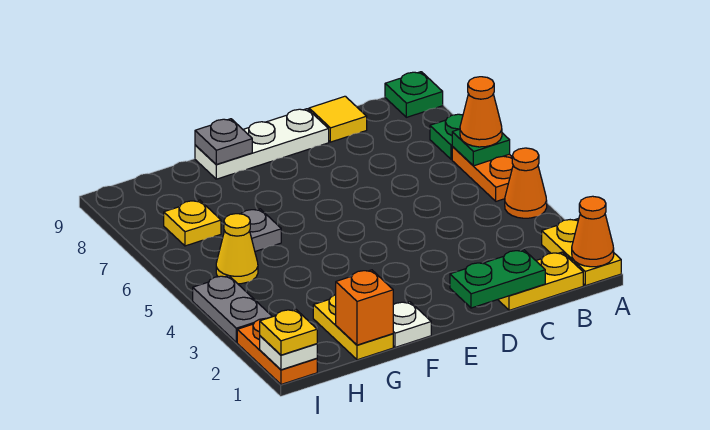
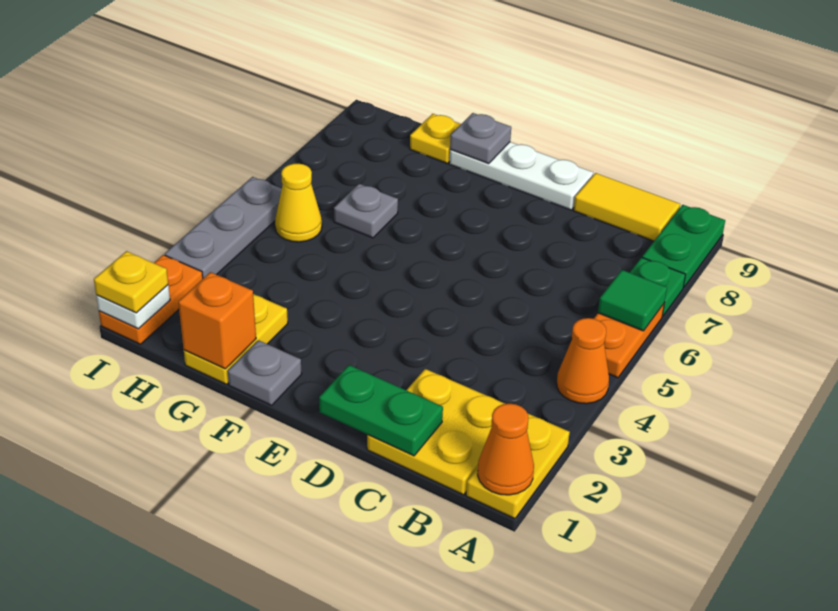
green 1x1 plate [452,129,510,166] -> green 1x1 tile [598,270,667,331]
orange 1x1 cone [460,77,502,147] -> none
green 1x1 plate [385,72,443,117] -> green 1x2 plate [642,205,725,288]
yellow 1x2 plate [498,252,583,310] -> yellow 2x2 plate [367,369,505,495]
yellow 1x1 tile [309,96,367,142] -> yellow 1x2 tile [574,173,680,241]
white 1x1 plate [393,302,431,347] -> grey 1x1 plate [228,340,302,405]
yellow 1x1 plate [164,200,221,246] -> yellow 1x1 plate moved to [410,114,461,163]
grey 1x2 plate [193,276,272,342] -> grey 1x3 plate [165,177,282,278]

